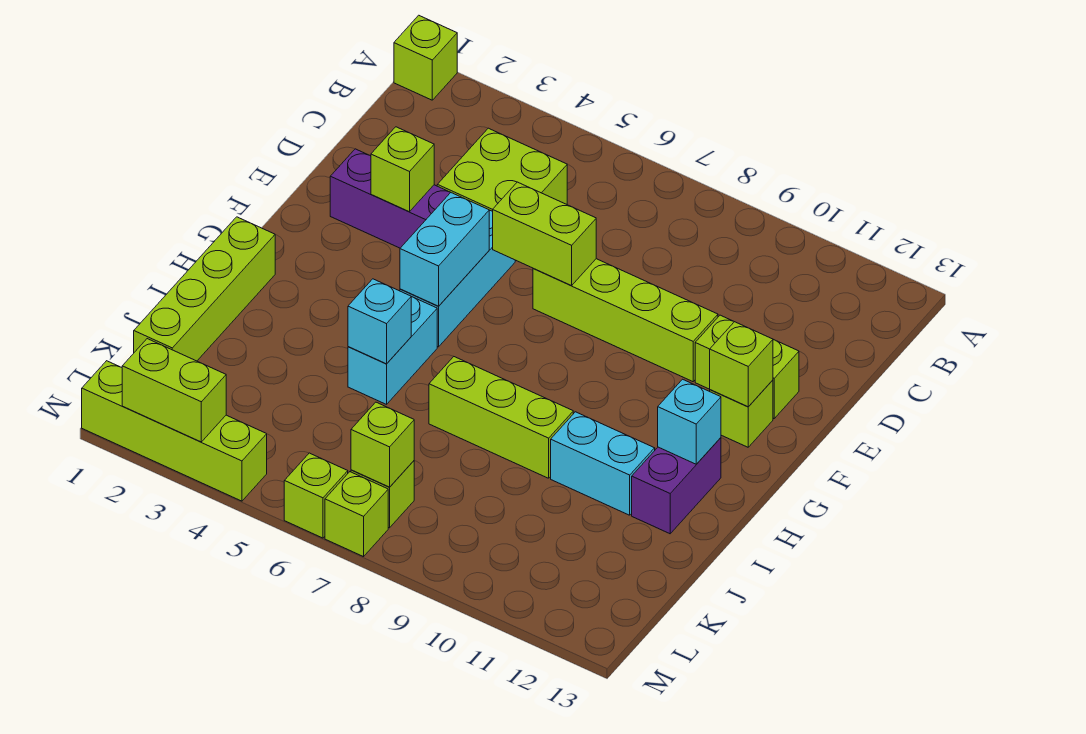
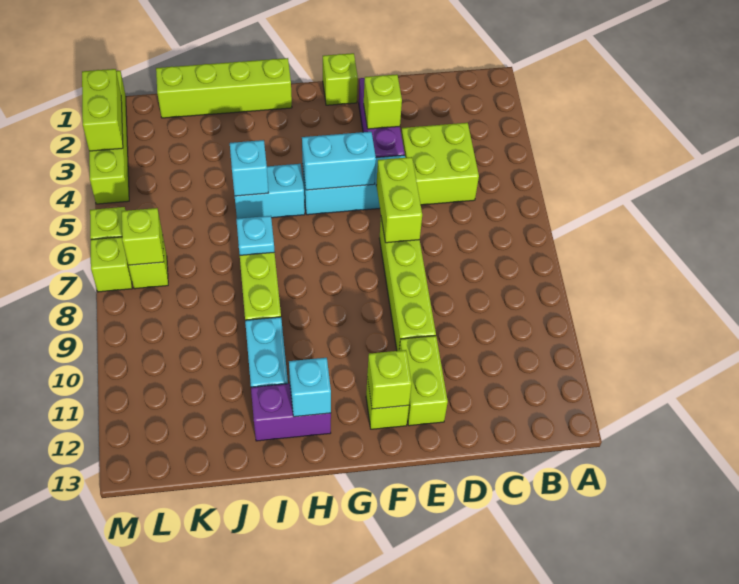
lime 1x1 brick [394,15,457,100] -> lime 1x1 brick moved to [323,53,358,105]
none -> cyan 1x1 plate [236,216,275,255]

